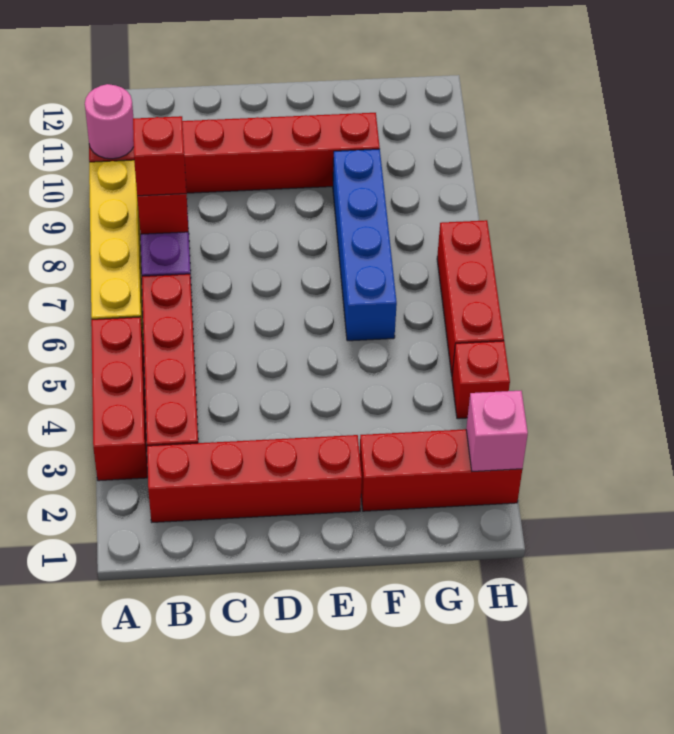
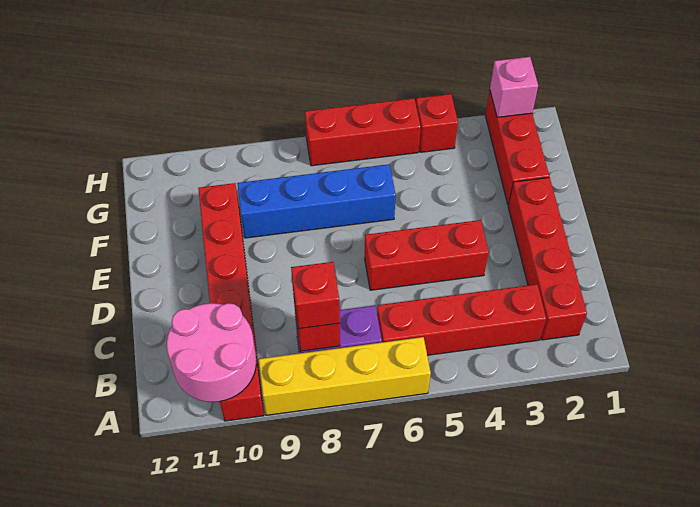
red 1x3 brick [91,317,147,481] -> red 1x3 brick moved to [365,220,489,290]
pink 1x1 round brick [85,84,134,159] -> pink 2x2 round brick [167,303,256,402]

